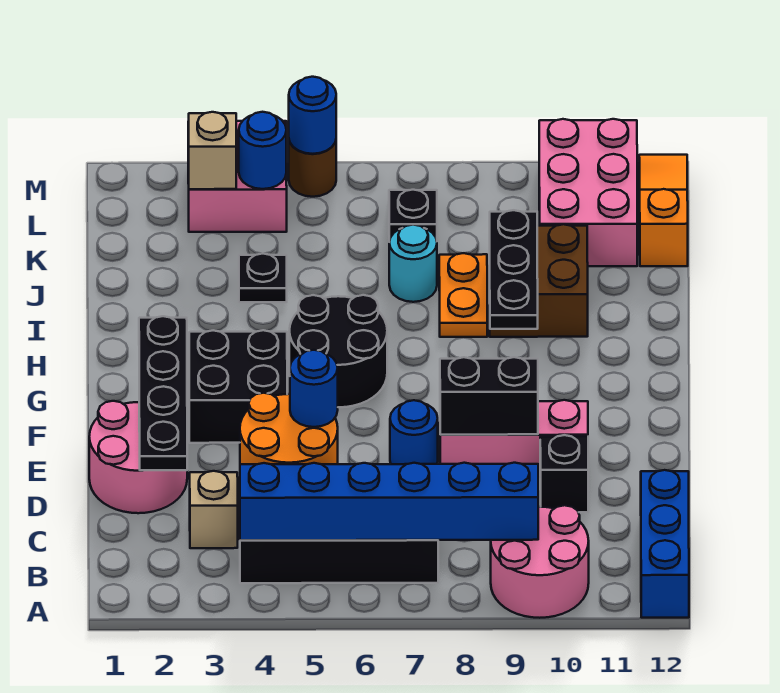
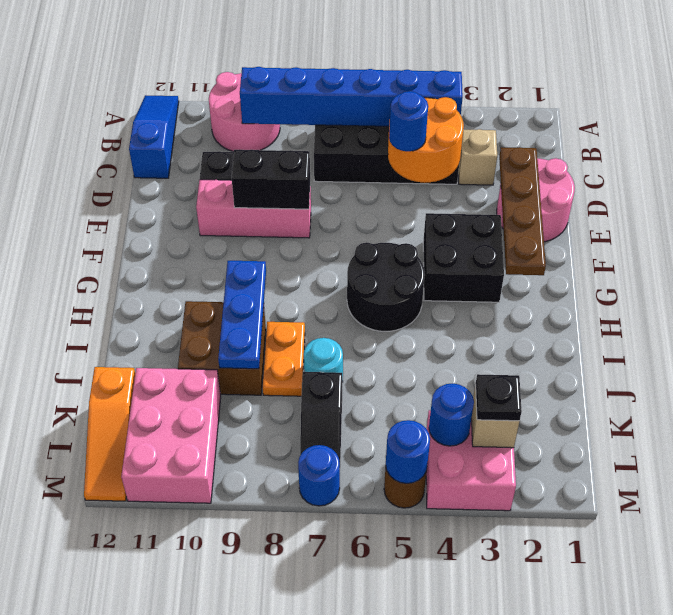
blue 1x3 brick [641,470,689,618] -> blue 1x3 slope [129,95,179,178]
black 1x4 plate [139,316,187,470] -> brown 1x4 plate [499,147,546,275]
blue 1x1 round brick [390,400,438,464] -> blue 1x1 round brick moved to [298,445,340,506]
black 1x3 plate [490,210,538,329] -> blue 1x3 plate [218,261,266,369]
black 1x1 plate [239,254,287,302] -> black 1x1 plate moved to [476,374,522,421]

